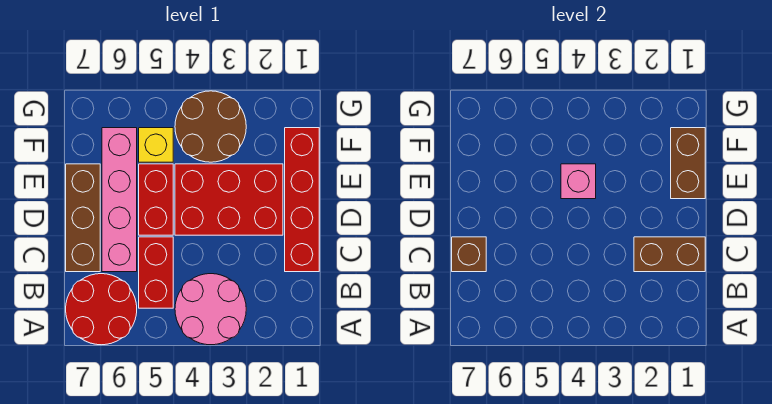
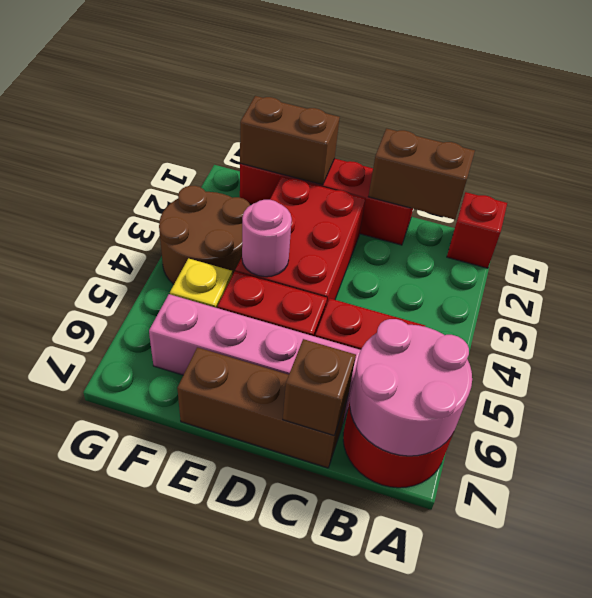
none -> red 1x1 brick [447,192,507,268]
pink 2x2 round brick [175,274,246,345] -> pink 2x2 round brick moved to [350,319,472,456]
brown 1x2 brick [634,237,705,272] -> brown 1x2 brick turned to [368,128,475,220]
pink 1x1 brick [561,164,596,199] -> pink 1x1 round brick [242,200,292,277]

